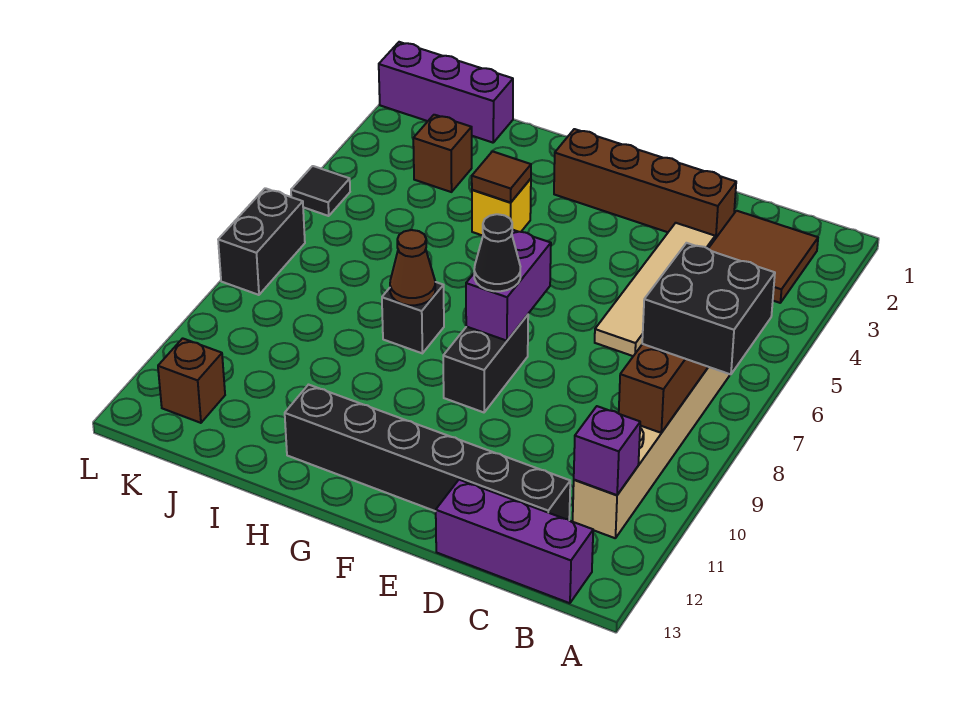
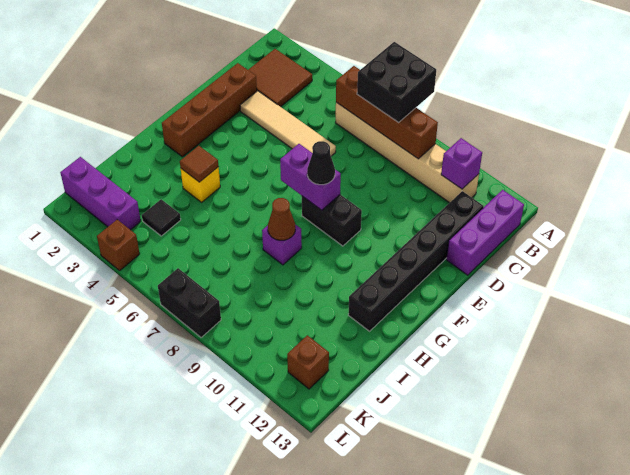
black 1x1 brick [382,282,444,353] -> purple 1x1 brick [262,224,302,265]
purple 1x3 brick [379,42,513,143] -> purple 1x3 brick turned to [60,157,141,230]
brown 1x1 brick [413,115,472,192] -> brown 1x1 brick moved to [97,220,140,271]
black 1x1 tile [291,166,350,216] -> black 1x1 tile moved to [142,199,181,236]

